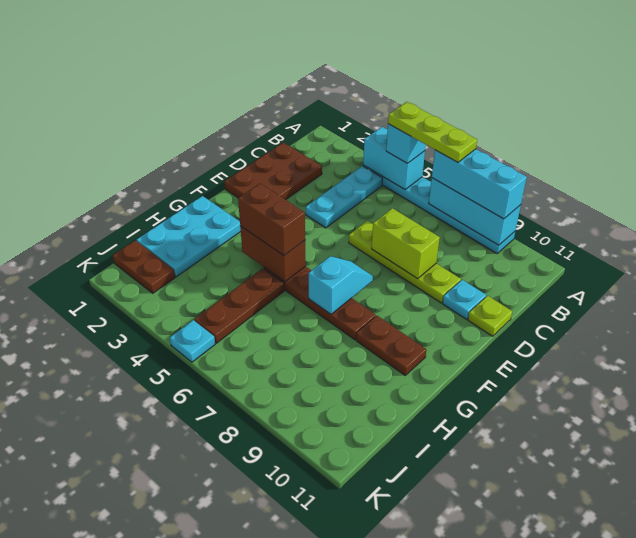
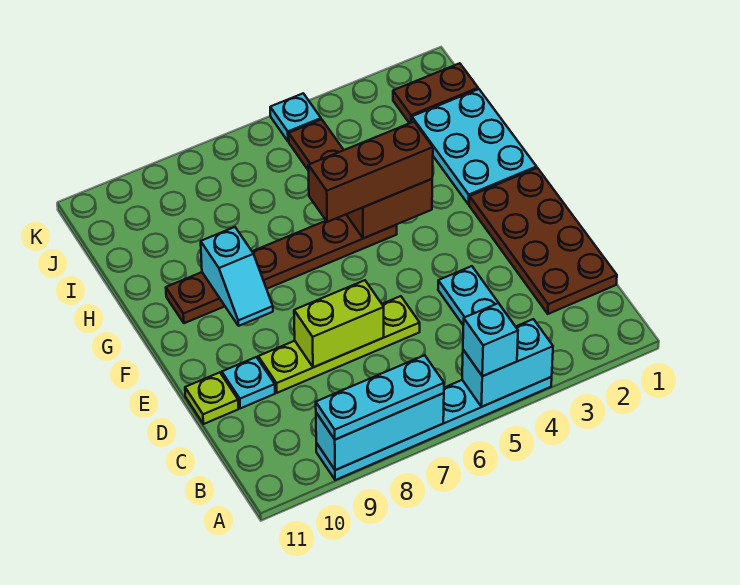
lime 1x3 plate [388,102,477,162] -> none
cyan 1x3 brick [432,149,527,219] -> cyan 1x3 plate [316,355,444,440]
brown 2x3 plate [225,143,322,200] -> brown 2x4 plate [469,168,617,314]
cyan 1x2 slope [308,256,373,314] -> cyan 1x2 slope moved to [201,227,273,326]
brown 1x2 brick [238,183,305,256] -> brown 1x3 brick [308,122,433,222]

